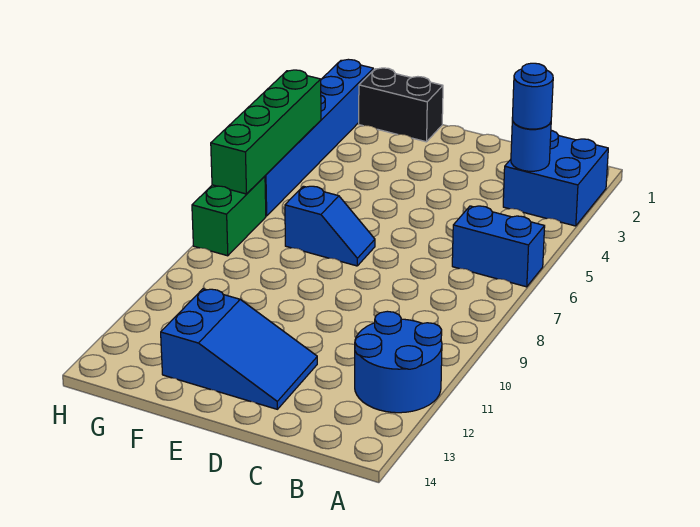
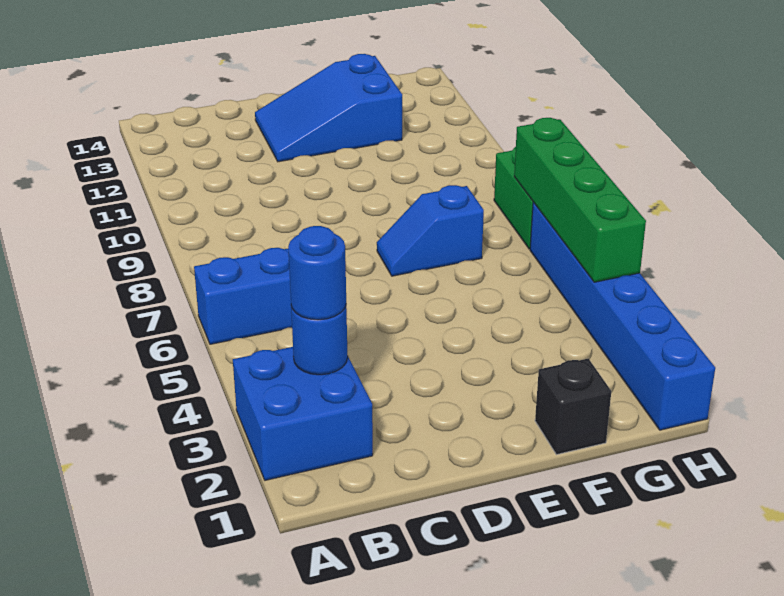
blue 2x2 round brick [355,311,442,413] -> none
black 1x2 brick [359,68,443,142] -> black 1x1 brick [535,359,611,455]

